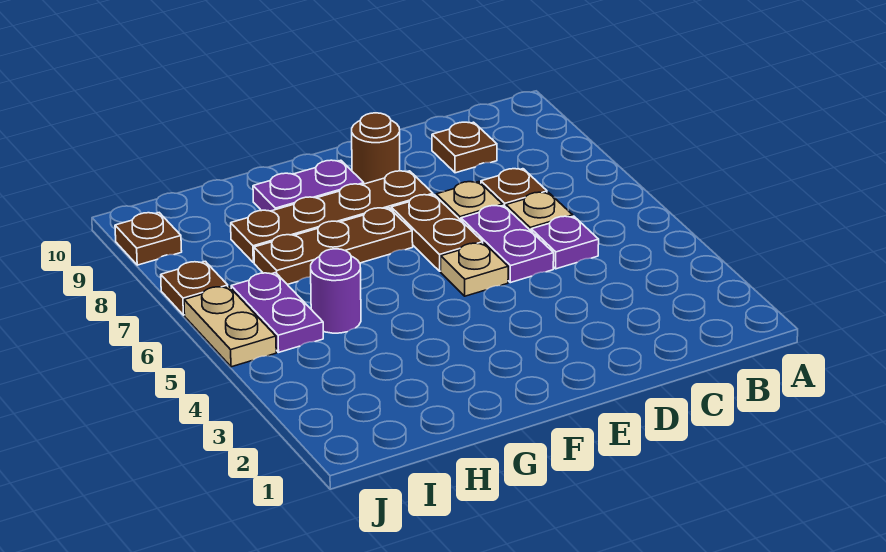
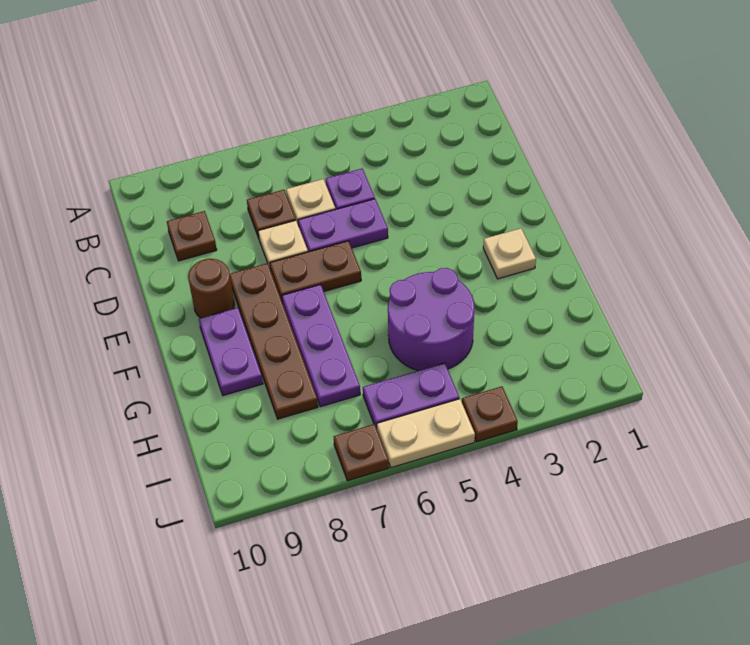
tan 1x1 plate [441,243,508,296] -> tan 1x1 plate moved to [483,228,536,279]
brown 1x3 plate [254,208,413,285] -> purple 1x3 plate [282,284,360,407]
purple 1x1 round brick [311,249,361,333] -> purple 2x2 round brick [388,268,475,371]
brown 1x1 plate [115,213,182,265] -> brown 1x1 plate moved to [462,386,518,442]

